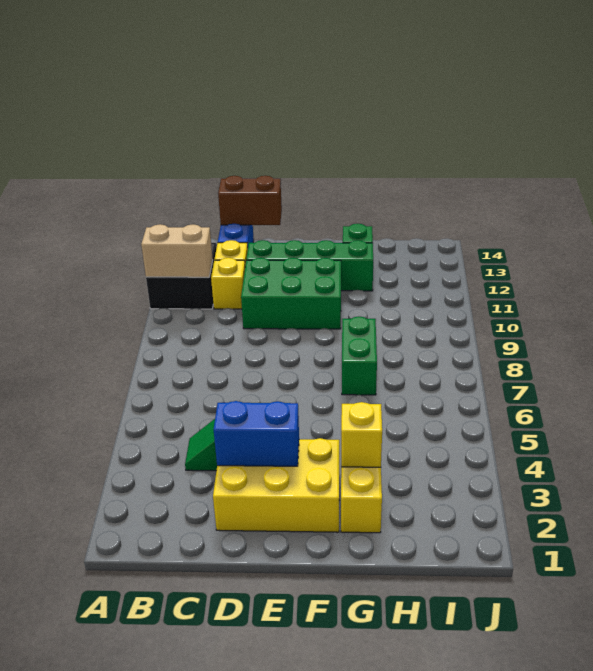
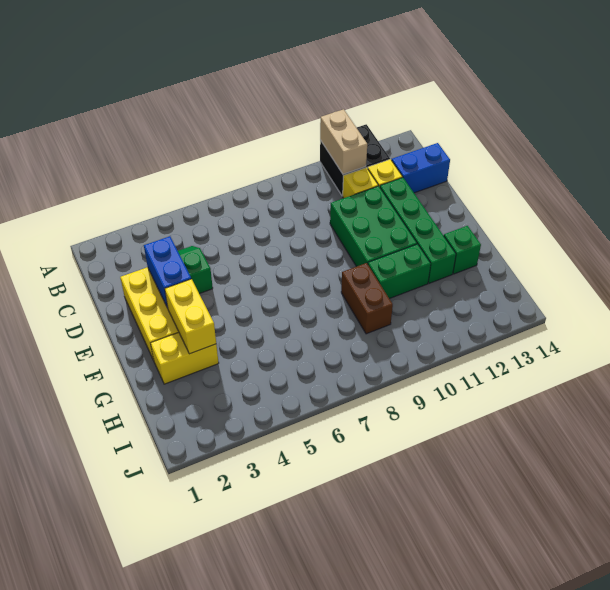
brown 1x2 brick [218,176,282,225] -> brown 1x2 brick moved to [341,263,393,334]
yellow 1x1 brick [341,402,382,467] -> yellow 1x2 brick [165,279,216,354]
green 1x2 brick [342,316,377,395] -> green 1x2 brick moved to [368,244,431,299]

